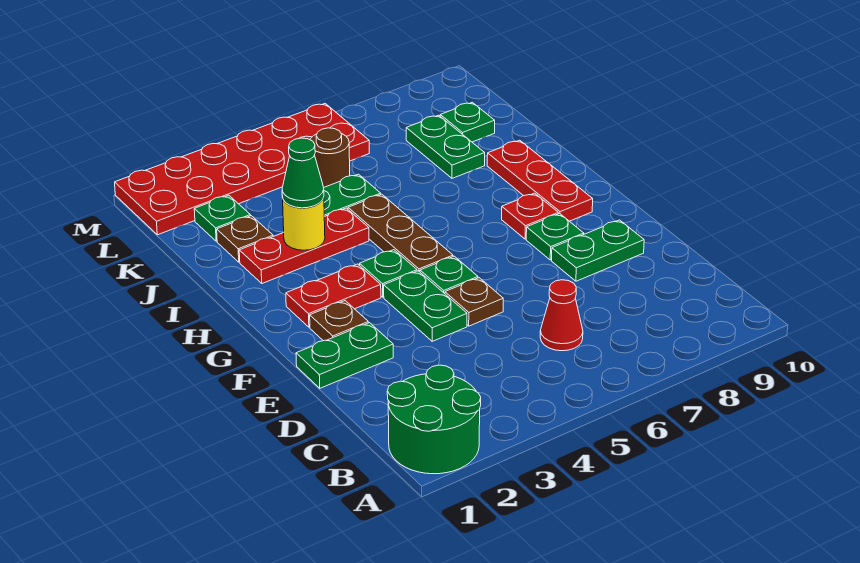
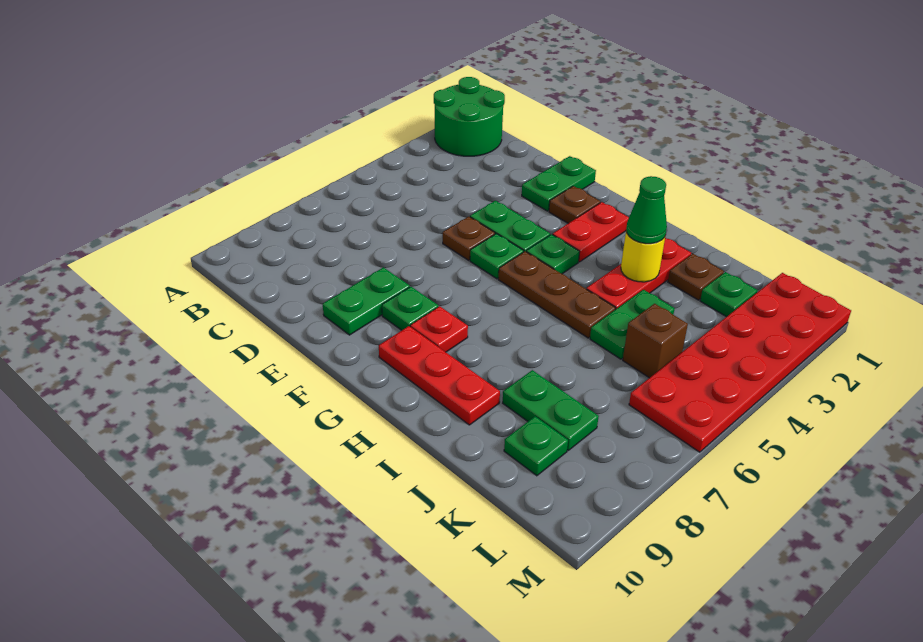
red 1x1 cone [540,280,583,351] -> none
brown 1x1 round brick [310,128,350,188] -> brown 1x1 brick [623,304,688,378]

